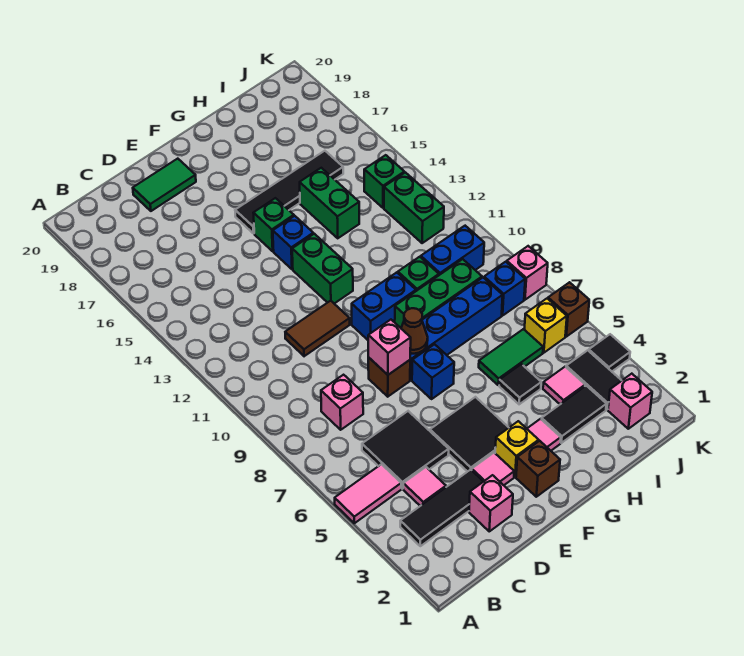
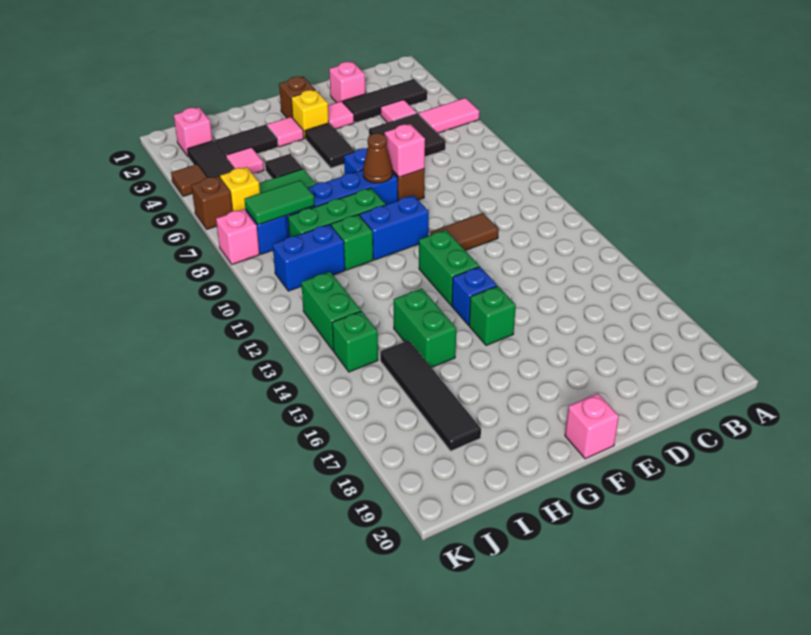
pink 1x1 brick [321,375,363,430] -> pink 1x1 brick moved to [565,393,619,459]
green 1x2 tile [133,159,196,211] -> green 1x2 tile moved to [244,180,315,225]
black 2x2 tile [430,397,509,472] -> black 1x2 tile [305,123,355,168]
black 1x4 tile [235,151,343,233] -> black 1x4 tile turned to [380,340,481,451]
black 1x1 tile [589,334,630,371] -> brown 1x1 tile [171,164,207,196]

